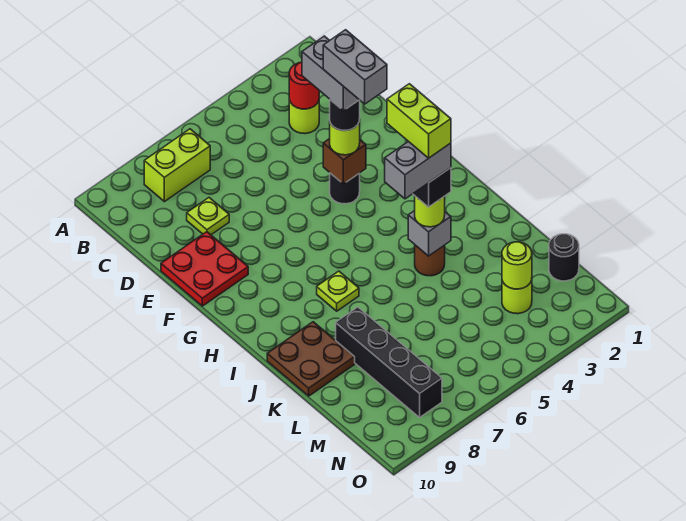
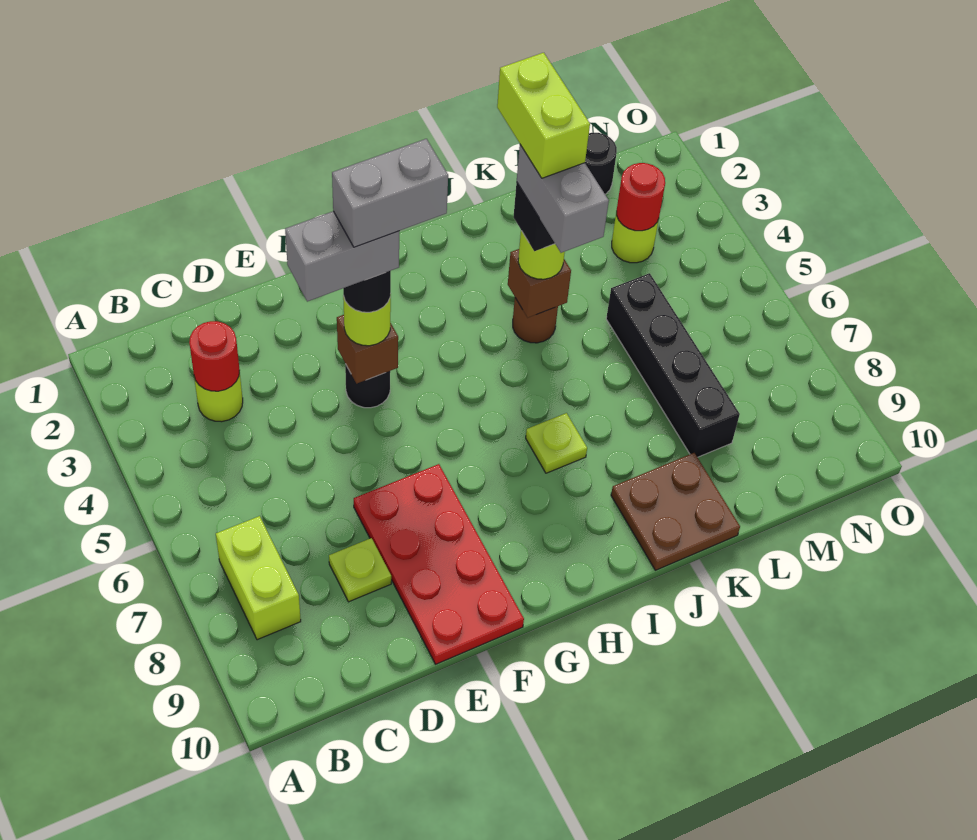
red 2x2 plate [161,232,248,306] -> red 2x4 plate [354,464,524,664]
lime 1x2 brick [387,84,451,158] -> lime 1x2 brick turned to [497,53,590,178]
grey 1x1 brick [408,211,451,256] -> brown 1x1 brick [508,249,571,318]
black 1x4 brick [336,307,442,417] -> black 1x4 brick turned to [606,273,740,457]
lime 1x1 round brick [502,242,532,289] -> red 1x1 round brick [617,163,665,231]

